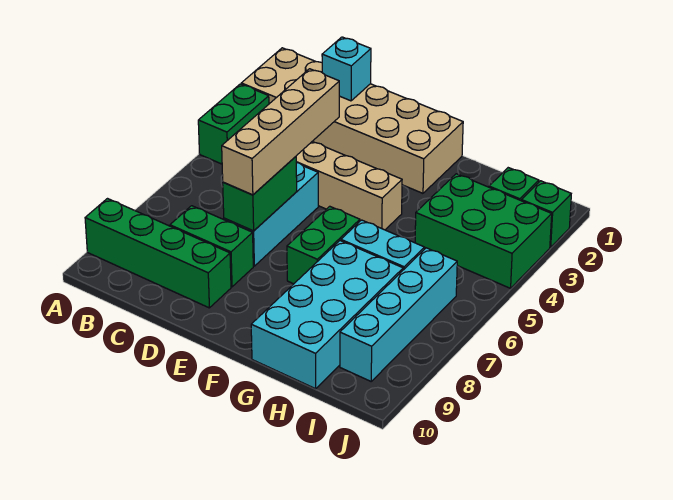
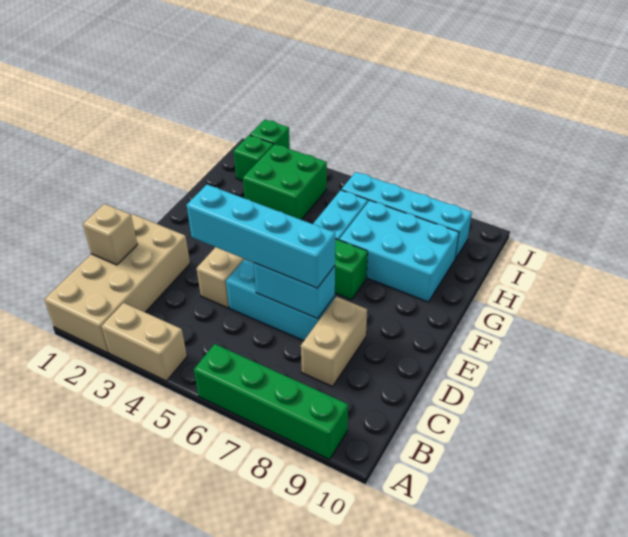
tan 2x6 brick [241,48,463,193] -> tan 2x4 brick [44,214,190,353]
green 1x2 brick [198,84,269,164] -> tan 1x2 brick [101,303,187,381]
green 1x4 brick [85,199,231,308] -> green 1x4 brick turned to [194,344,348,459]
cyan 1x1 brick [322,37,371,101] -> tan 1x1 brick [83,204,137,265]
green 1x2 brick [170,206,253,287] -> tan 1x2 brick [301,297,367,386]
tan 1x4 brick [222,69,339,195] -> cyan 1x4 brick [187,185,335,288]
green 1x2 brick [223,157,297,231] -> cyan 1x2 brick [253,263,335,319]
cyan 2x4 brick [251,241,403,389] -> cyan 2x3 brick [339,200,459,302]
green 2x3 brick [415,174,552,288] -> green 2x2 brick [243,144,327,220]

